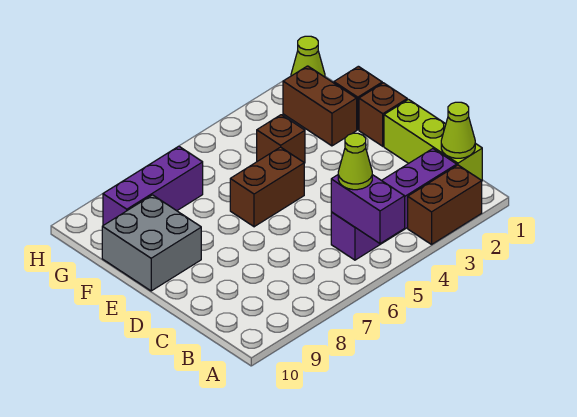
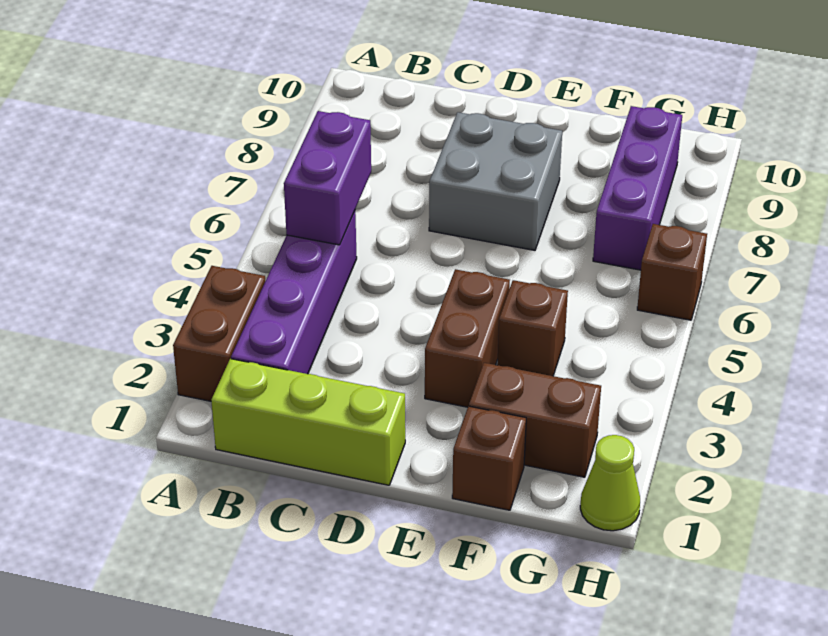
purple 1x2 brick [331,175,405,244] -> purple 1x2 brick turned to [284,111,371,245]
lime 1x1 cone [441,102,475,158] -> none
lime 1x1 cone [338,133,372,190] -> none
brown 1x1 brick [359,83,407,146] -> brown 1x1 brick moved to [637,224,707,320]
brown 1x2 brick [230,147,304,227] -> brown 1x2 brick moved to [425,269,510,407]
grey 2x2 brick [102,195,201,291] -> grey 2x2 brick moved to [429,112,562,250]

